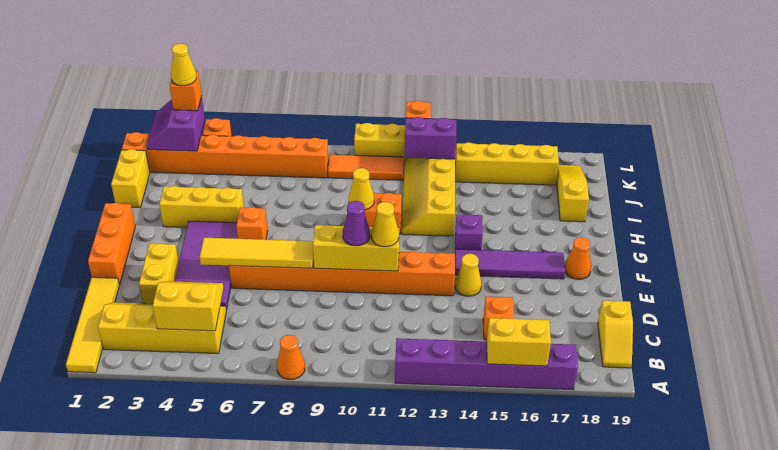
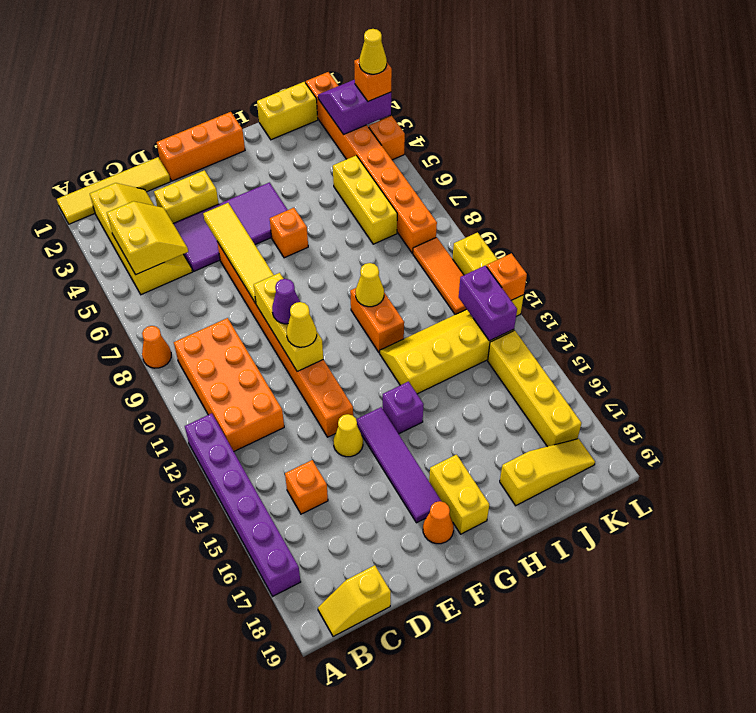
yellow 1x2 brick [487,318,551,366] -> yellow 1x2 brick moved to [429,455,489,534]
none -> orange 2x4 brick [174,318,284,451]
yellow 1x3 brick [159,186,244,227] -> yellow 1x3 brick moved to [333,156,397,244]

